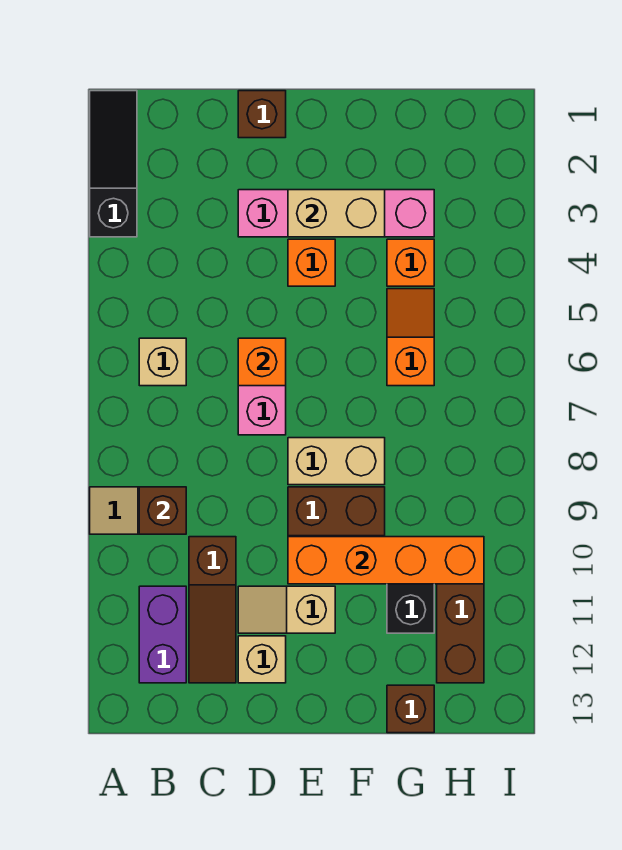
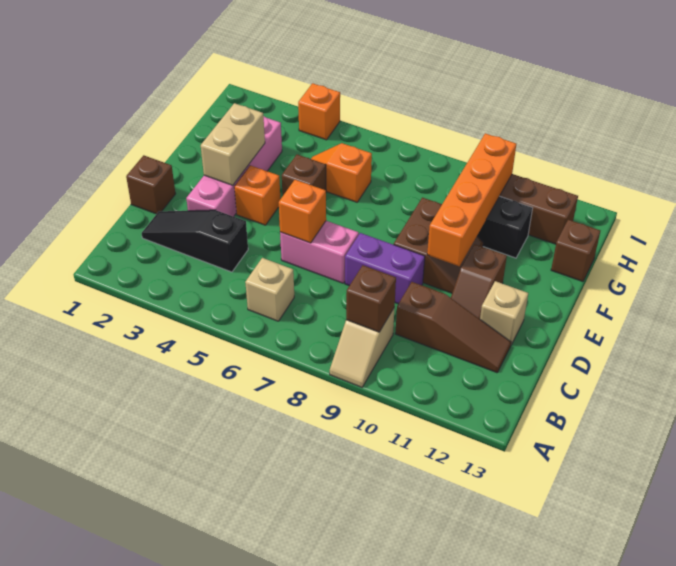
black 1x3 slope [90,91,137,237] -> black 1x3 slope moved to [142,210,248,272]
purple 1x2 brick [139,586,186,683] -> purple 1x2 brick moved to [345,233,425,304]
tan 1x2 slope [238,586,335,633] -> brown 1x2 slope [451,244,507,319]
tan 1x2 brick [288,438,385,485] -> none
none -> brown 1x1 brick [282,154,326,195]
orange 1x1 brick [387,239,434,286] -> orange 1x1 brick moved to [298,83,340,140]

